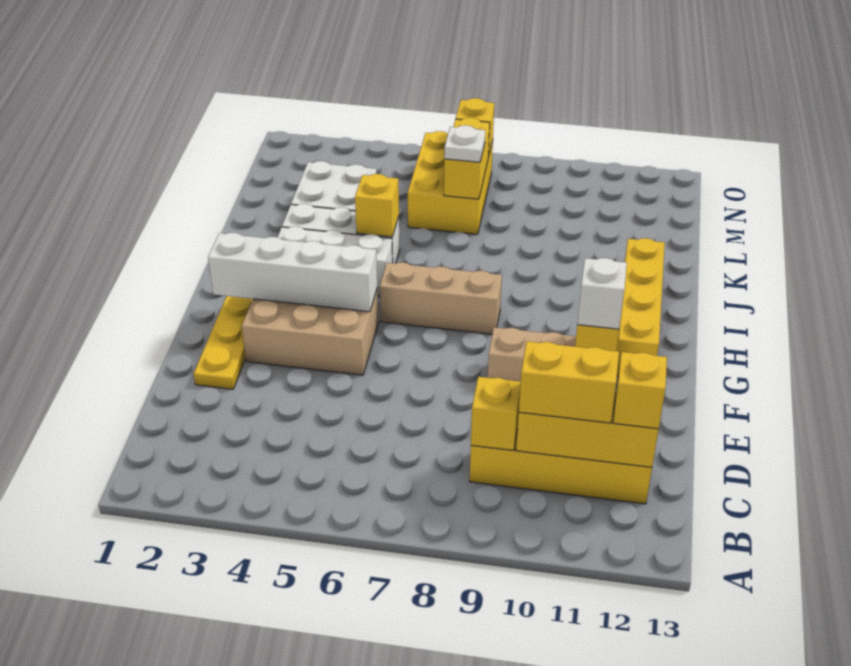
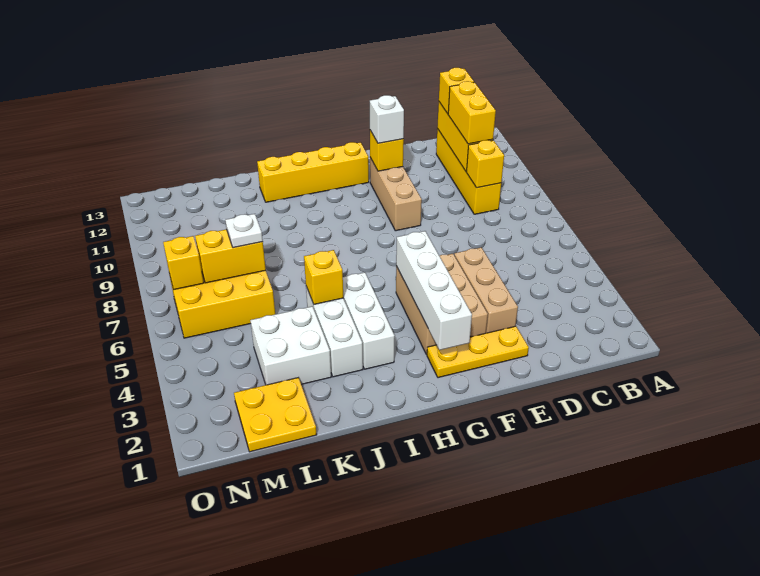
tan 1x3 brick [380,262,502,334] -> tan 1x3 brick moved to [454,247,518,333]
none -> yellow 2x2 plate [234,378,317,452]

